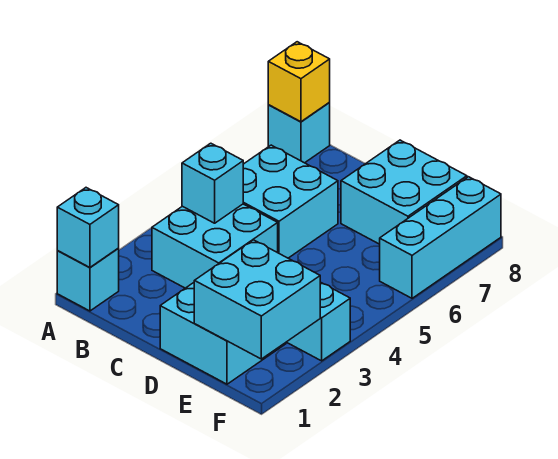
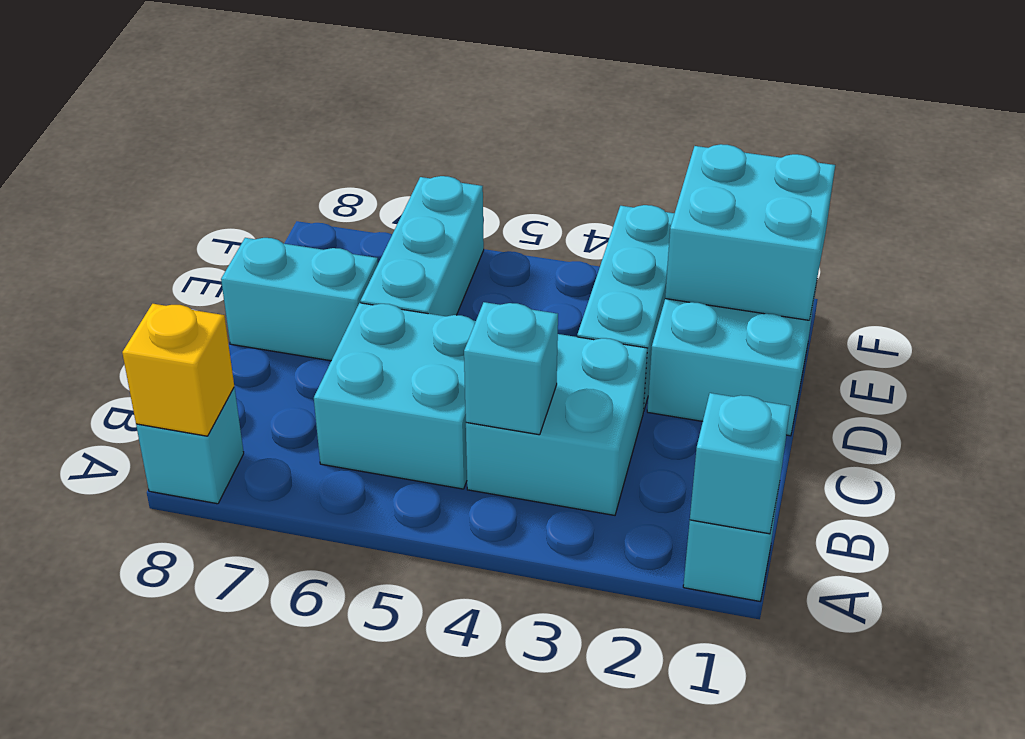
cyan 2x2 brick [341,140,467,244] -> cyan 1x2 brick [221,238,378,361]
cyan 1x3 brick [380,177,501,298] -> cyan 1x3 brick turned to [361,176,484,316]

